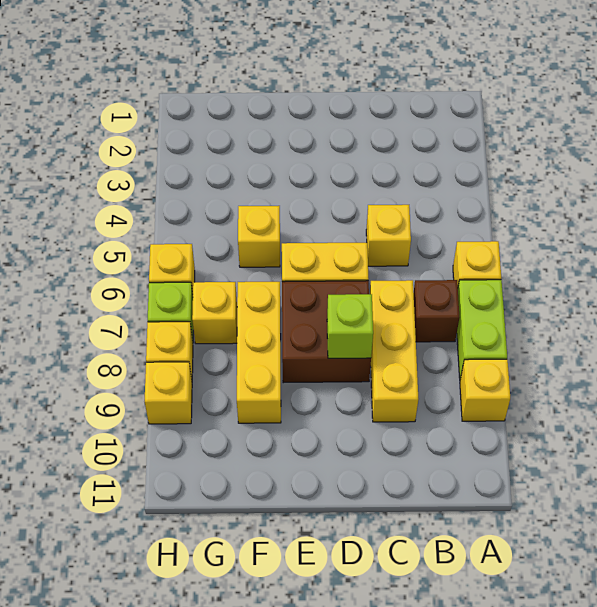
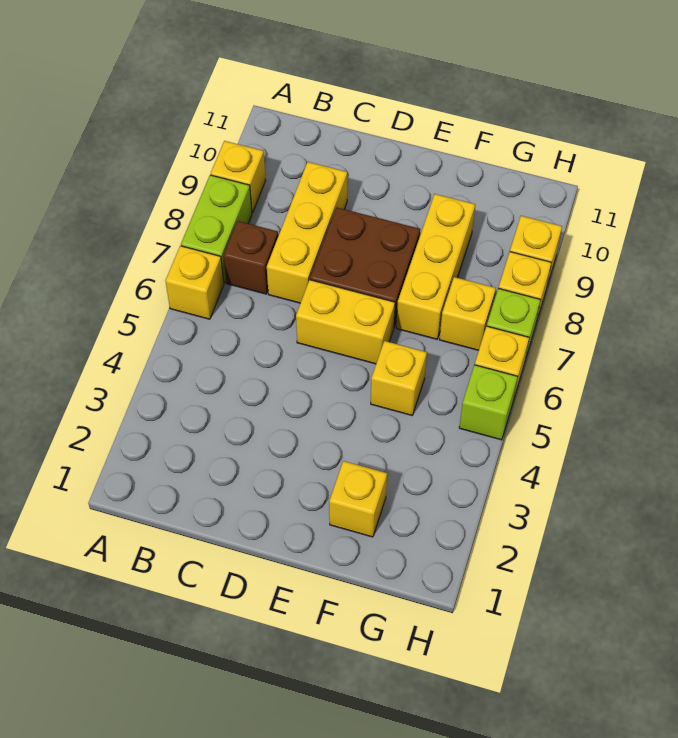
yellow 1x1 brick [366,205,411,266] -> yellow 1x1 brick moved to [329,461,387,537]
lime 1x1 brick [327,294,373,358] -> lime 1x1 brick moved to [459,365,518,440]

